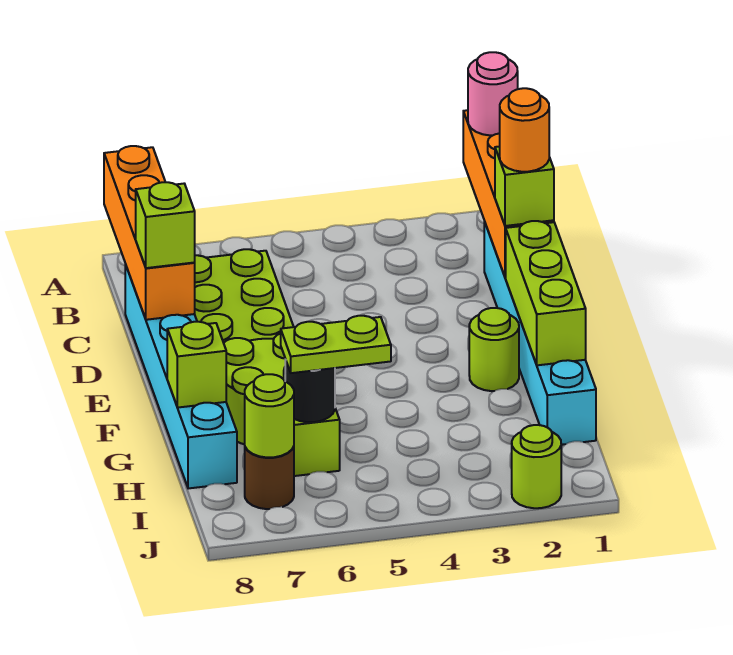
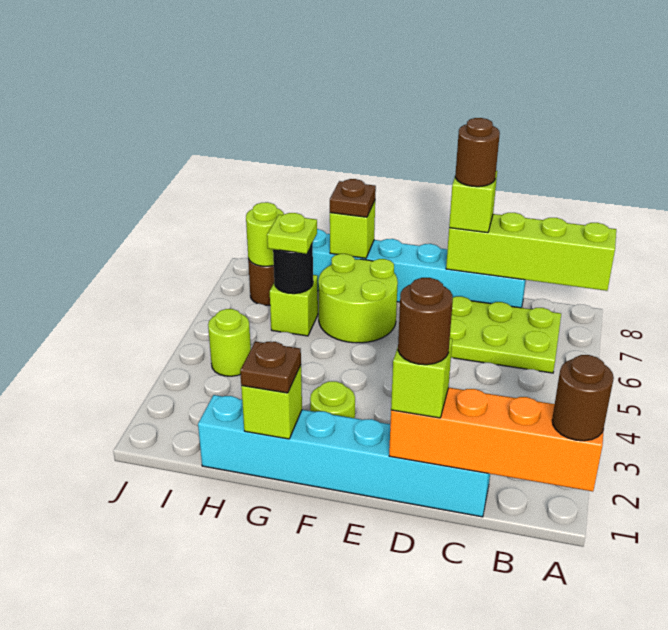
pink 1x1 round brick [468,52,518,135] -> brown 1x1 round brick [552,355,614,441]
orange 1x4 brick [104,146,195,320] -> lime 1x4 brick [446,213,616,291]
orange 1x1 round brick [500,88,549,172] -> brown 1x1 round brick [398,278,453,365]
none -> brown 1x1 round brick [455,118,500,187]
lime 1x3 brick [506,221,586,365] -> lime 1x1 brick [241,365,302,439]
none -> brown 1x1 plate [240,342,301,393]
none -> brown 1x1 plate [330,179,376,217]
lime 1x2 plate [281,316,391,373] -> lime 1x1 plate [267,213,317,254]
lime 1x1 round brick [512,425,561,508] -> lime 1x1 round brick moved to [208,309,251,376]

